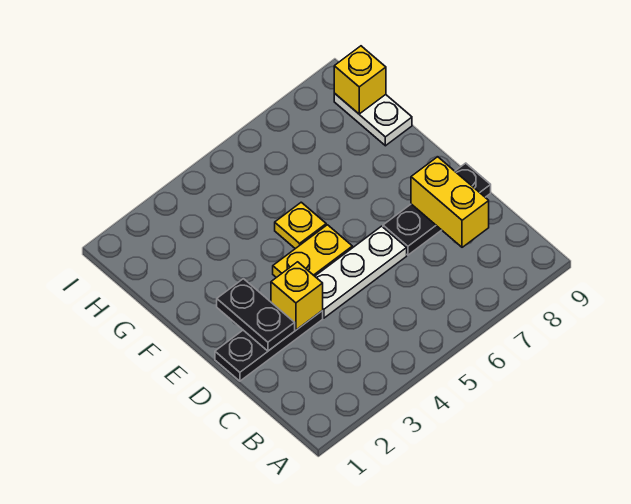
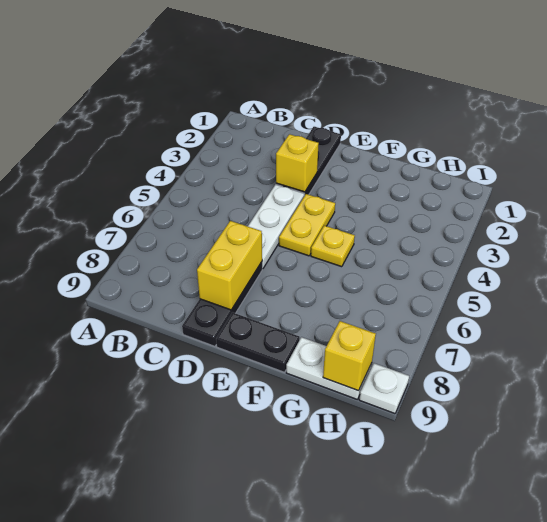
yellow 1x2 brick [411,157,489,247] -> yellow 1x2 brick turned to [197,221,262,310]
black 1x2 plate [217,279,295,351] -> black 1x2 plate moved to [216,312,300,372]
none -> white 1x1 plate [359,363,409,414]

